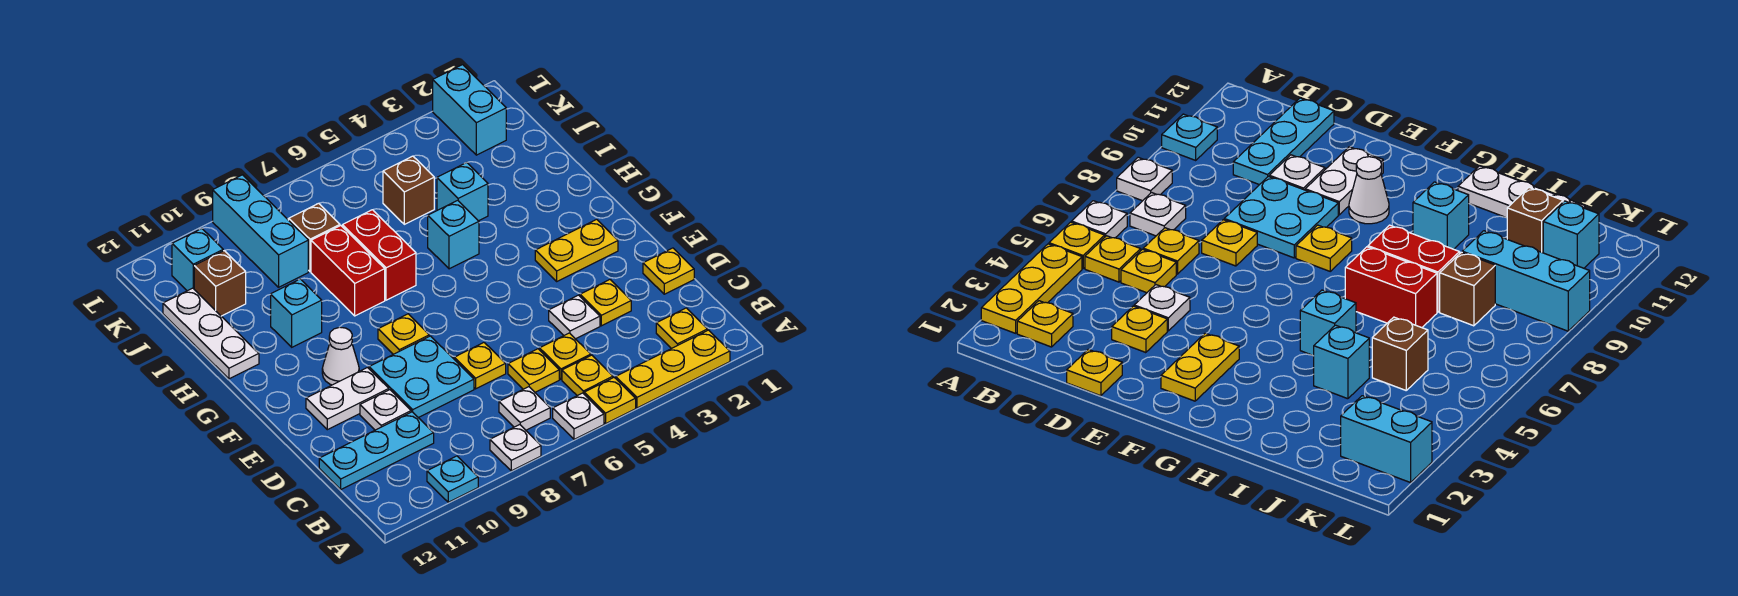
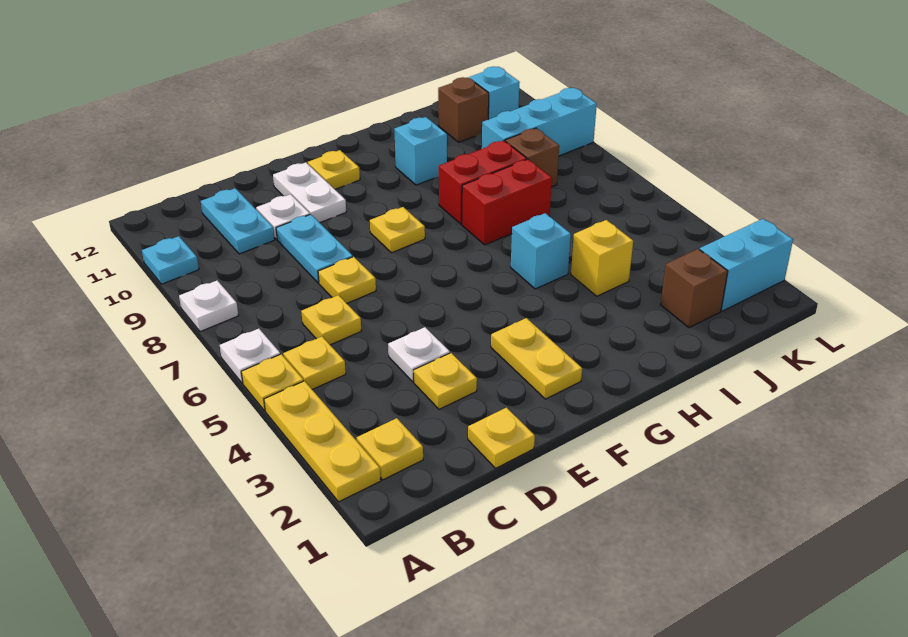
white 1x1 plate [499,387,550,430] -> none
yellow 1x1 plate [540,333,591,379] -> yellow 1x1 plate moved to [308,150,360,189]
cyan 1x3 plate [319,412,434,489] -> cyan 1x2 plate [201,188,275,254]
cyan 2x2 plate [369,336,474,418] -> cyan 1x2 plate [276,214,353,283]
white 1x1 cone [322,327,359,385] -> none
white 1x3 plate [163,288,259,379] -> none
cyan 1x1 brick [437,163,488,221] -> yellow 1x1 brick [571,220,633,296]
brown 1x1 brick [383,156,434,224] -> brown 1x1 brick moved to [661,249,728,328]

